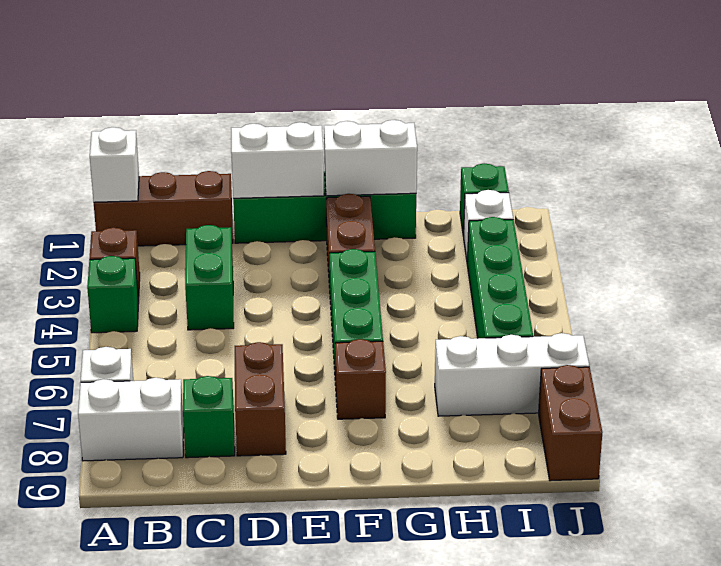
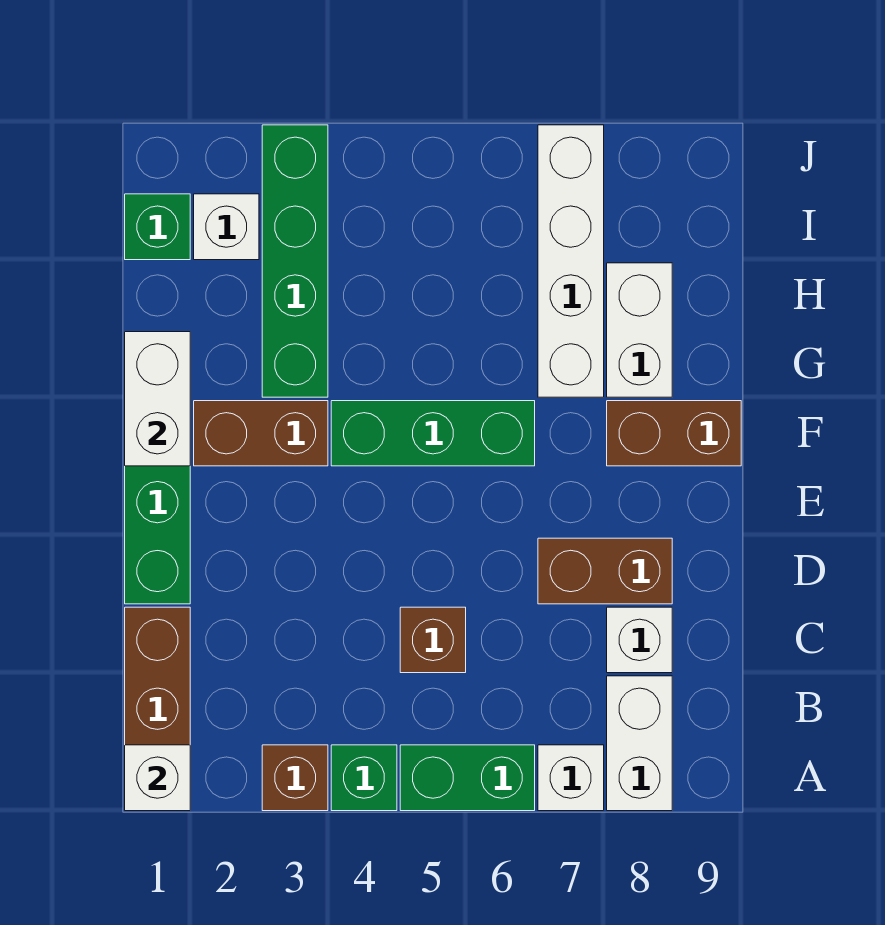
green 1x2 brick [185,225,234,330] -> green 1x2 brick moved to [400,745,535,811]
green 1x1 brick [183,376,235,458] -> white 1x1 brick [607,607,672,673]
white 1x2 brick [231,122,324,198] -> white 1x2 brick moved to [607,263,672,397]
brown 1x1 brick [335,339,386,419] -> brown 1x1 brick moved to [400,607,466,673]
white 1x3 brick [435,333,589,416] -> white 1x4 brick [538,125,604,397]
green 1x4 brick [467,217,533,338] -> green 1x4 brick turned to [262,125,328,397]
brown 1x2 brick [539,365,602,481] -> brown 1x2 brick moved to [607,401,741,466]

